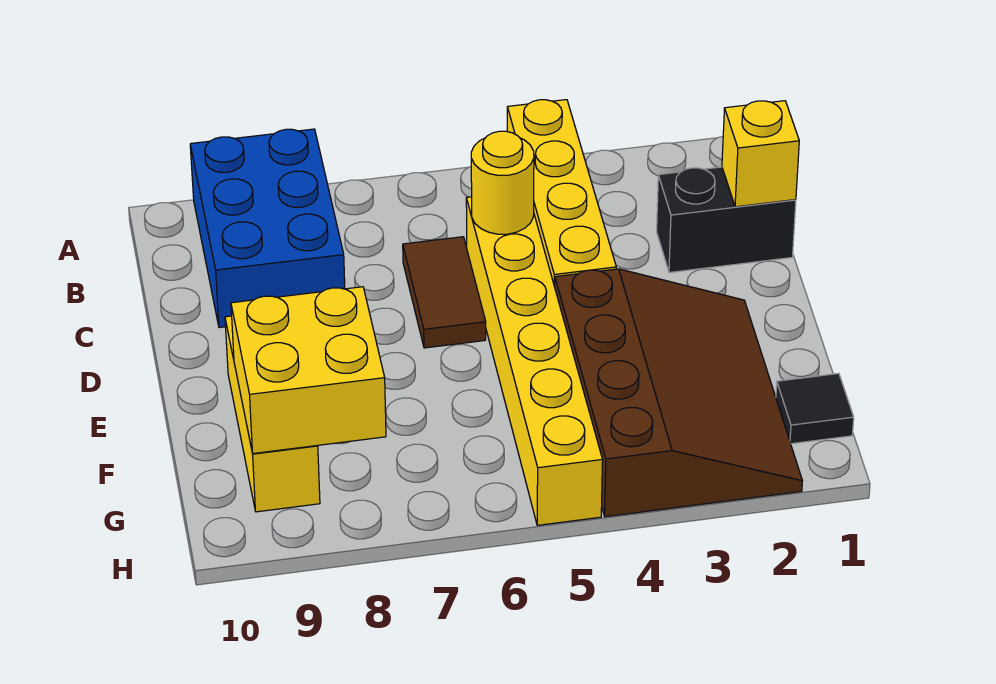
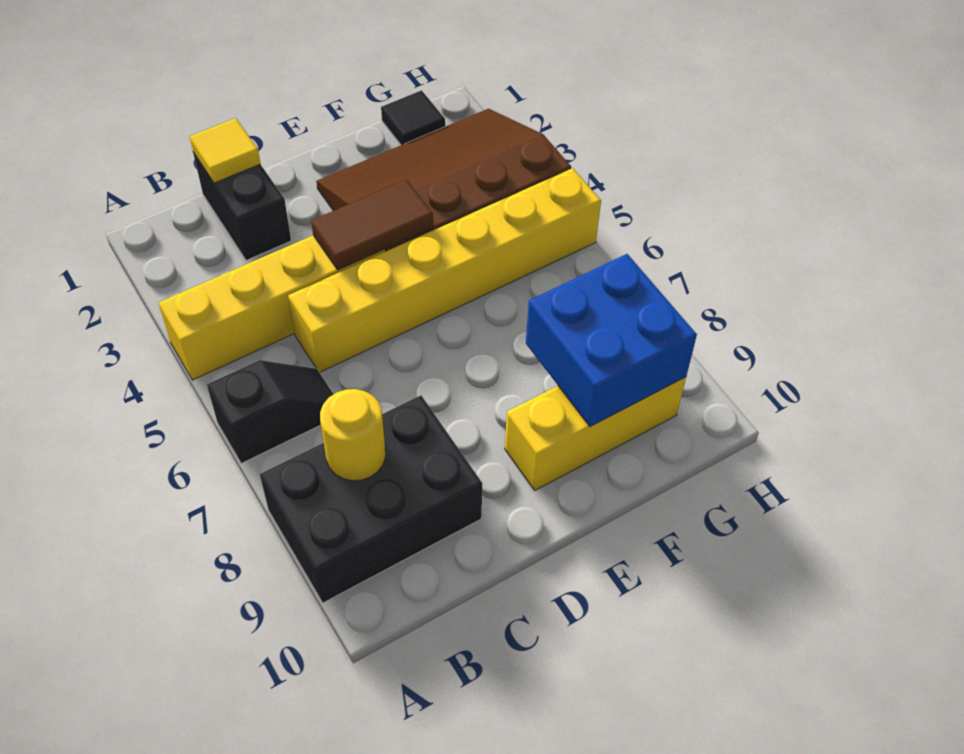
none -> black 1x2 slope [207,360,333,464]
blue 2x3 brick [190,129,345,328] -> black 2x3 brick [260,395,482,603]
yellow 1x1 brick [722,101,799,207] -> yellow 1x1 tile [189,118,261,183]
yellow 1x1 round brick [471,131,534,234] -> yellow 1x1 round brick moved to [320,389,385,481]
brown 1x2 tile [403,237,486,348] -> brown 1x2 tile moved to [311,179,433,270]
yellow 2x2 brick [231,287,386,454] -> blue 2x2 brick [526,254,697,426]

